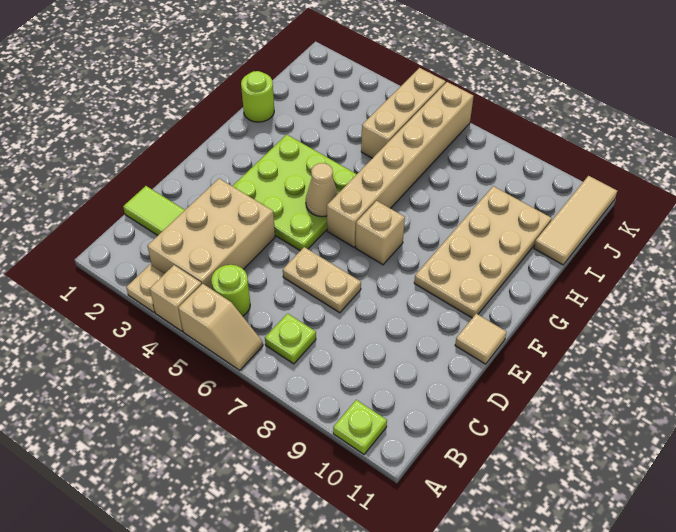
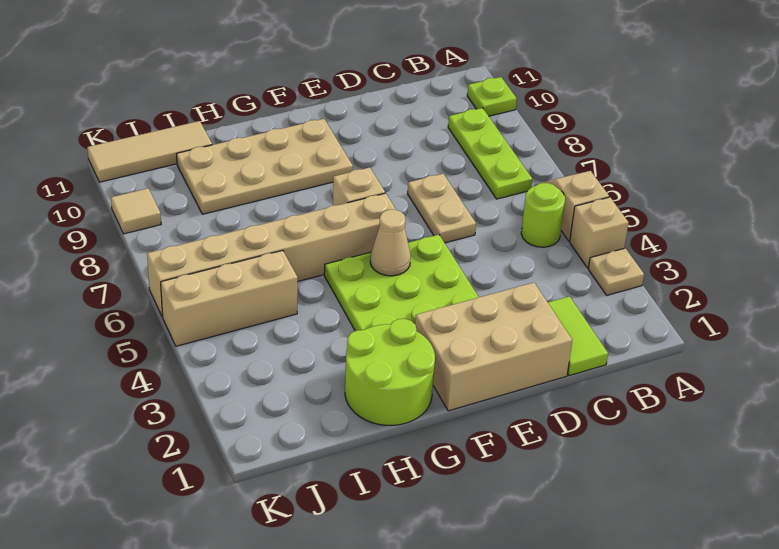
tan 2x3 brick [147,179,275,290] -> tan 2x3 brick moved to [415,283,572,411]
lime 1x1 plate [265,313,316,364] -> lime 1x3 plate [448,108,532,199]
tan 1x1 tile [455,314,507,364] -> tan 1x1 tile moved to [111,188,161,234]
lime 1x1 round brick [241,71,274,122] -> lime 2x2 round brick [345,319,435,425]

